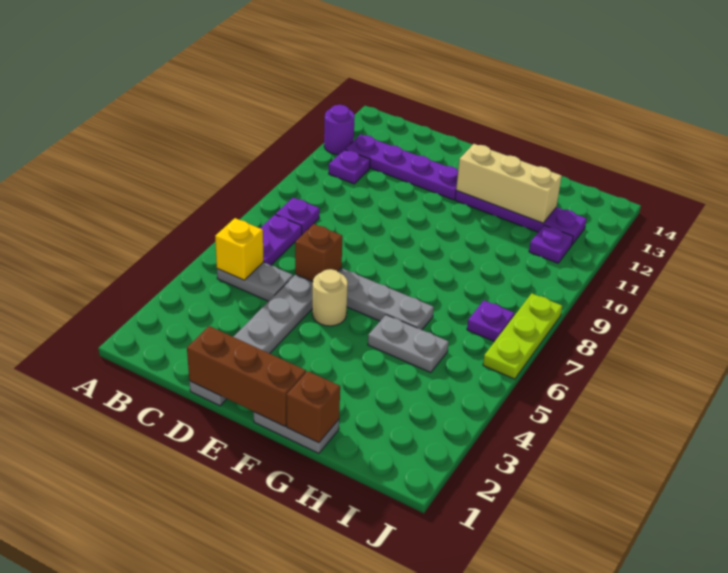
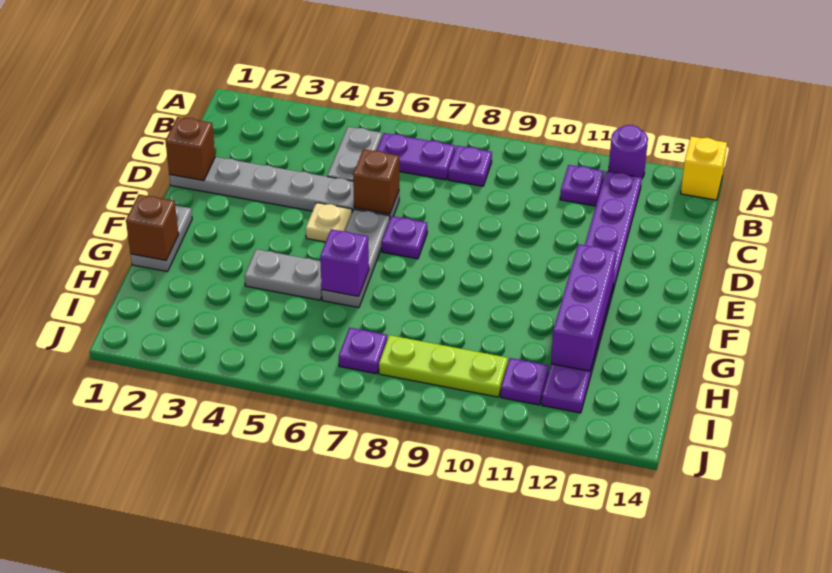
yellow 1x1 brick [215,218,264,280] -> yellow 1x1 brick moved to [681,136,727,200]
brown 1x3 brick [187,326,306,426] -> brown 1x1 brick [165,117,215,181]
tan 1x1 round brick [312,269,348,326] -> tan 1x1 plate [306,203,352,242]
none -> purple 1x1 plate [382,216,427,259]
tan 1x3 brick [456,144,562,223] -> purple 1x3 brick [551,244,616,371]
grey 1x2 plate [368,315,449,373] -> grey 1x2 plate turned to [245,249,322,300]
none -> purple 1x1 brick [320,229,369,296]
lime 1x3 plate [483,293,562,379] -> lime 1x3 plate moved to [379,335,508,397]

